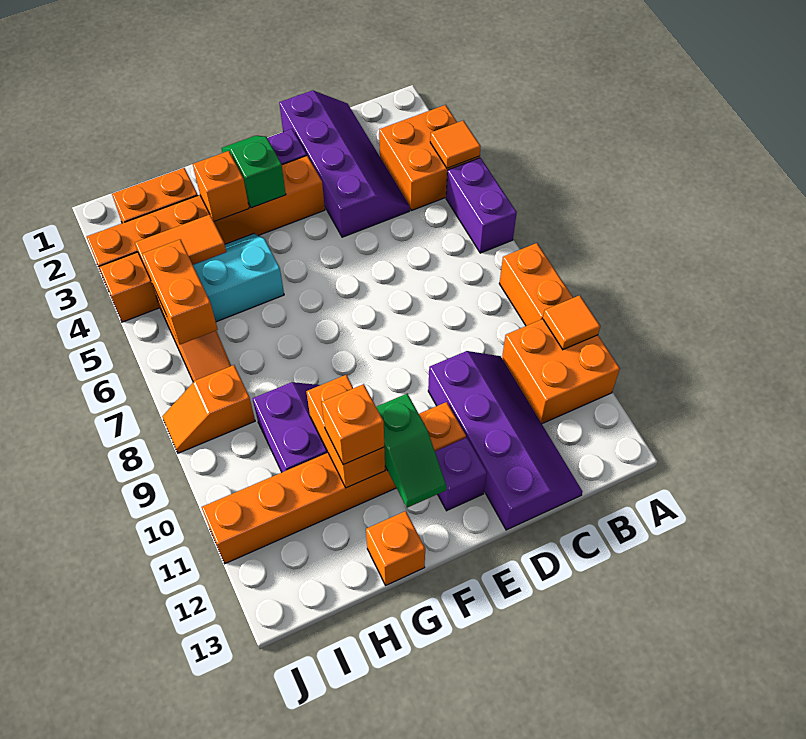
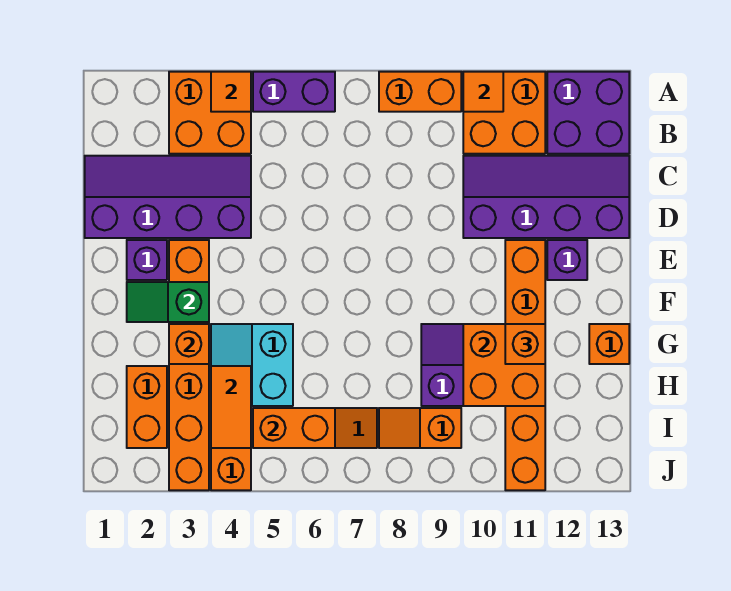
none -> purple 2x2 brick [547,72,629,154]
green 1x2 slope [376,394,447,508] -> none
orange 1x2 brick [306,375,385,488] -> orange 2x2 brick [463,324,545,406]
orange 1x2 slope [162,365,255,453] -> orange 1x2 slope turned to [379,408,461,448]

